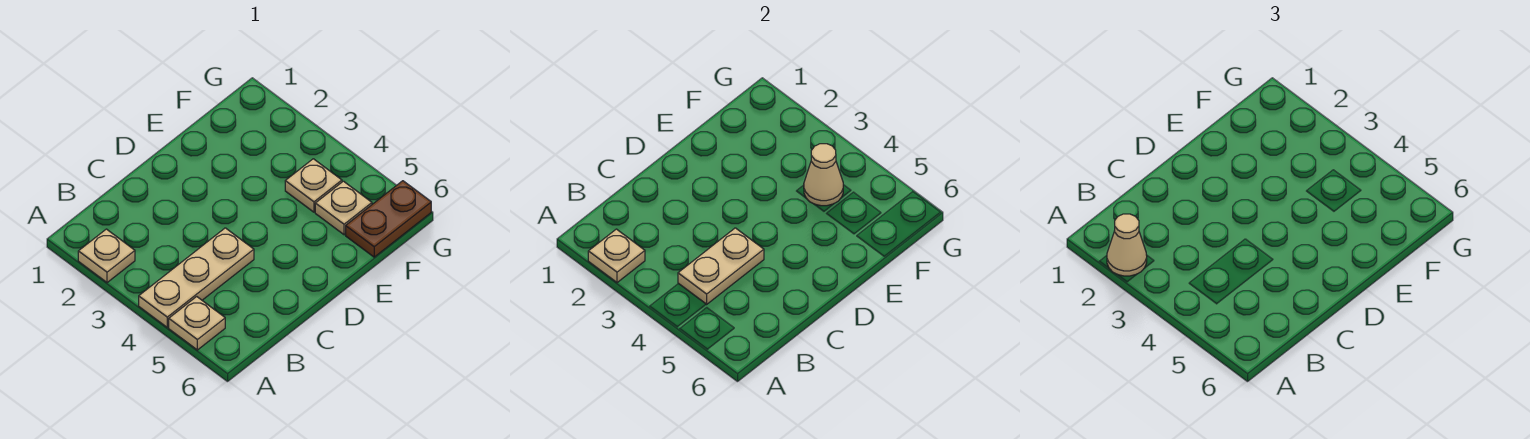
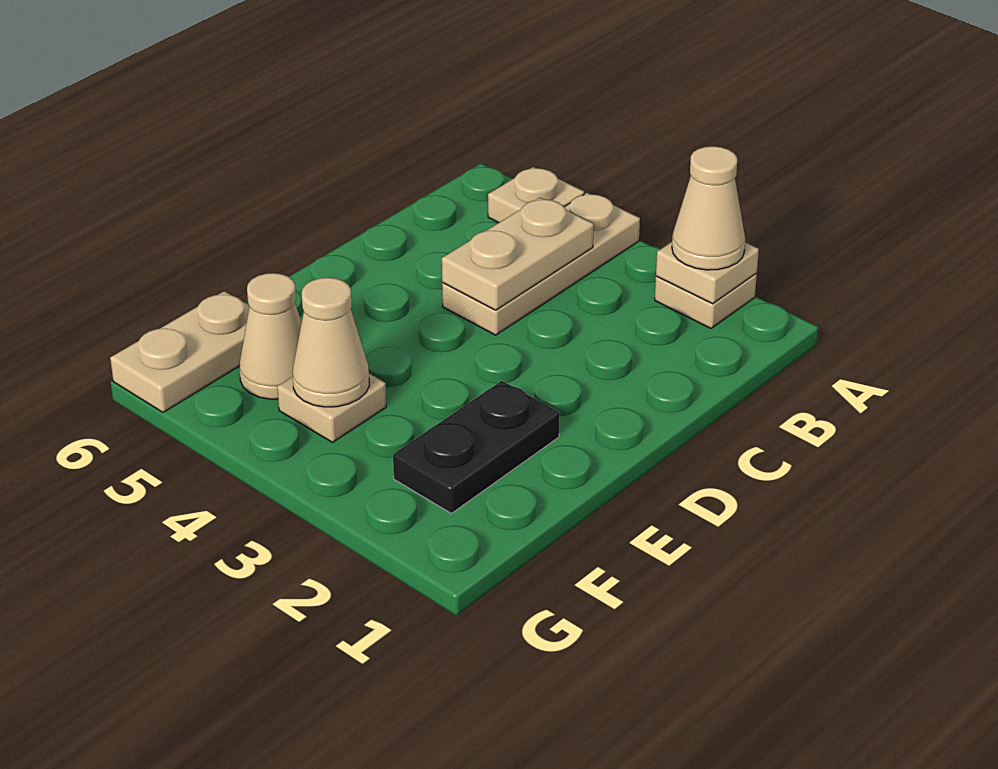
none -> black 1x2 plate [393,381,560,513]
tan 1x1 plate [315,181,372,235] -> tan 1x1 cone [239,273,302,399]
brown 1x2 plate [346,181,431,257] -> tan 1x2 plate [110,291,249,412]

